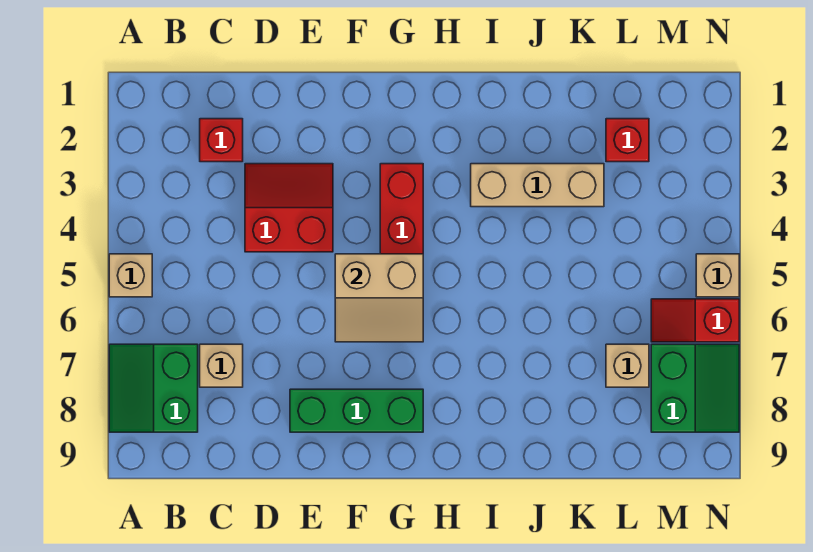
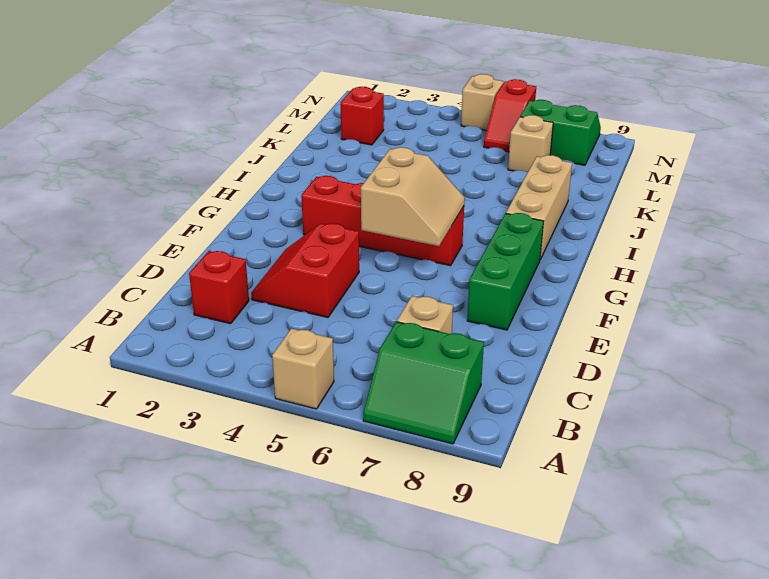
tan 1x3 brick [471,164,604,207] -> tan 1x3 brick moved to [506,155,572,259]

